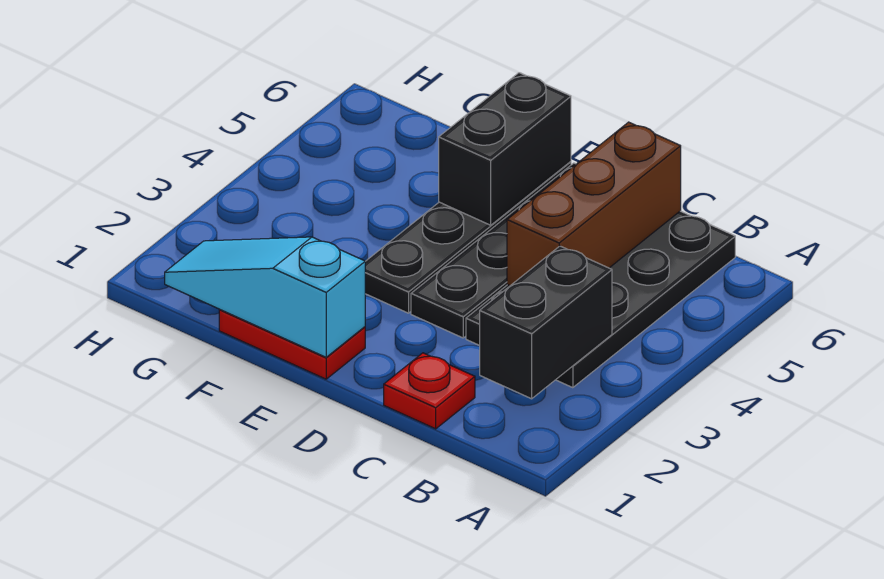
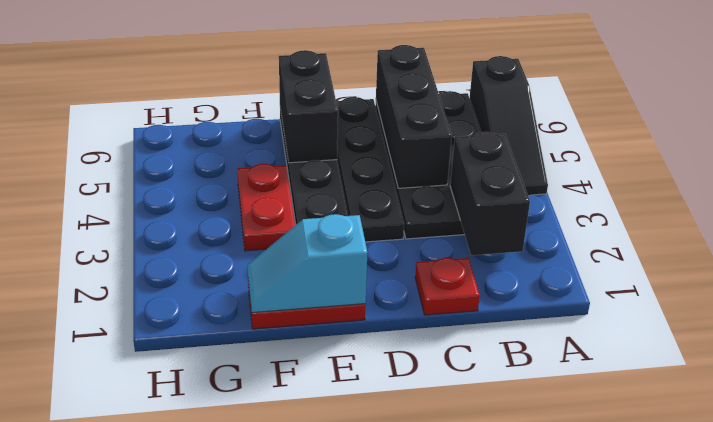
none -> black 1x3 slope [470,56,548,195]
brown 1x3 brick [507,122,681,286] -> black 1x3 brick [376,45,452,188]
cyan 1x3 slope [165,237,365,357] -> cyan 1x2 slope [247,214,367,313]
none -> red 1x2 plate [237,164,295,251]

